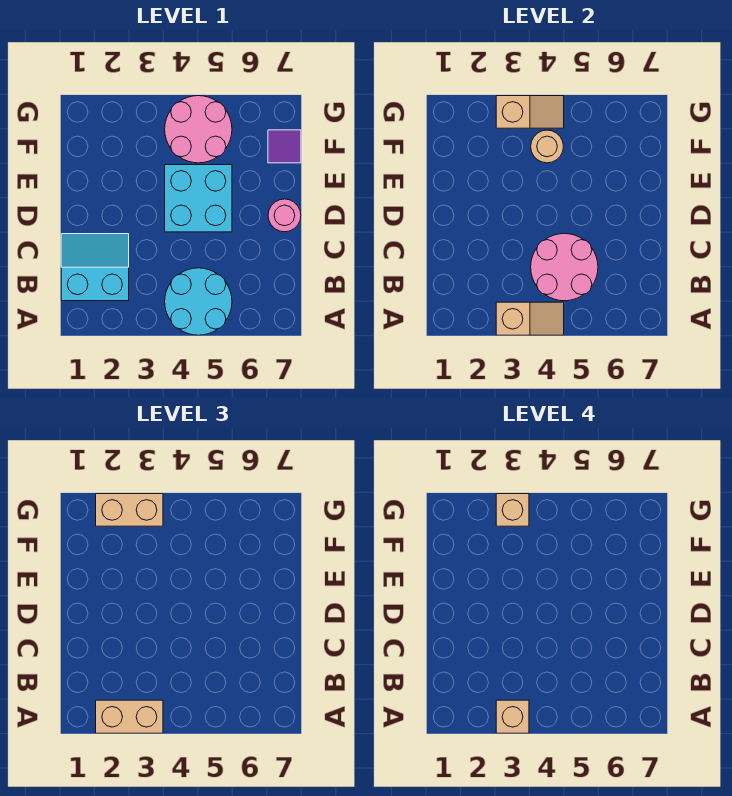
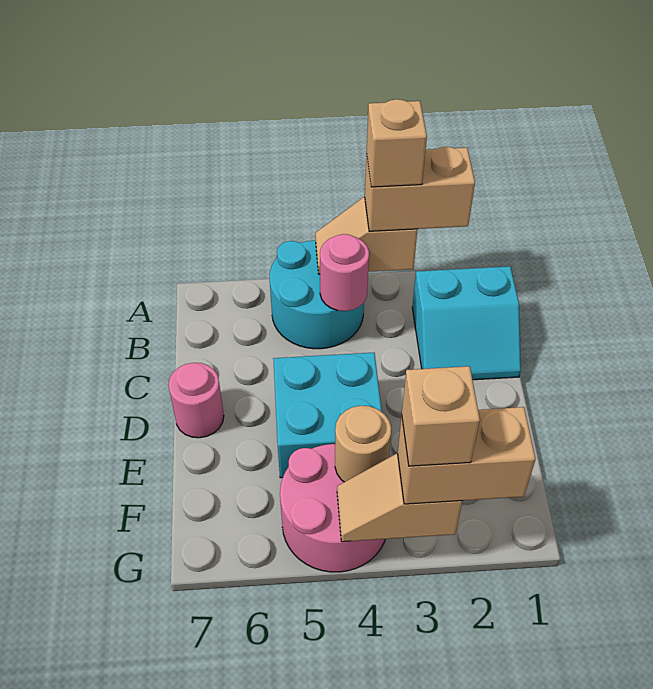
pink 2x2 round brick [531,234,598,301] -> pink 1x1 round brick [320,234,369,311]
purple 1x1 tile [268,130,301,163] -> none

